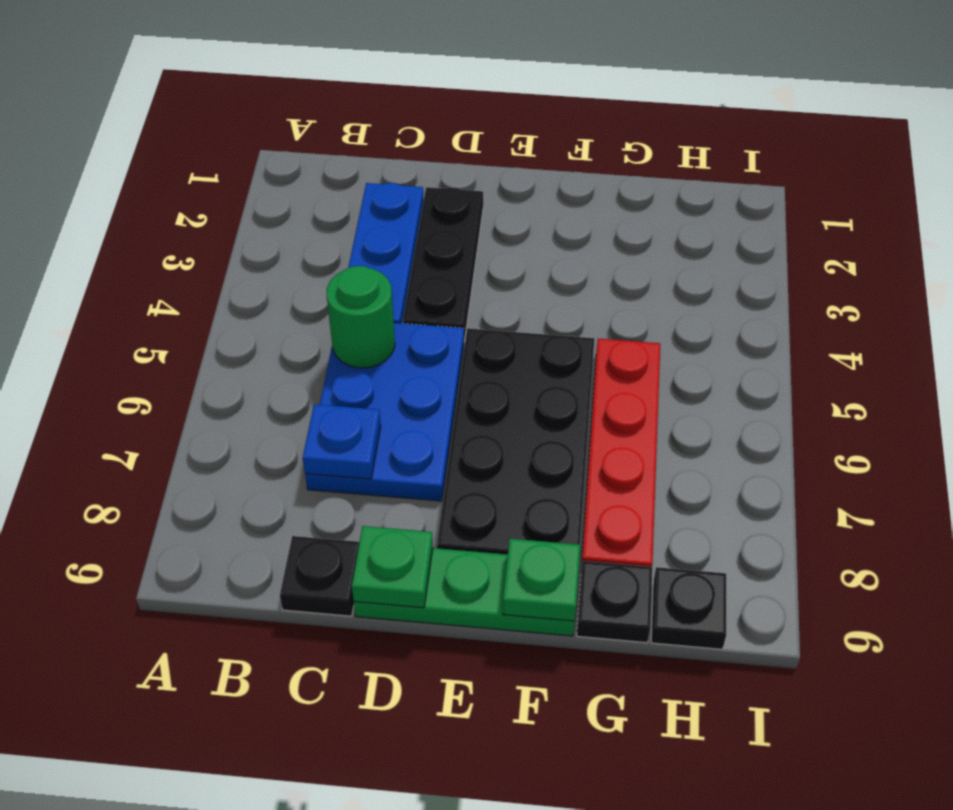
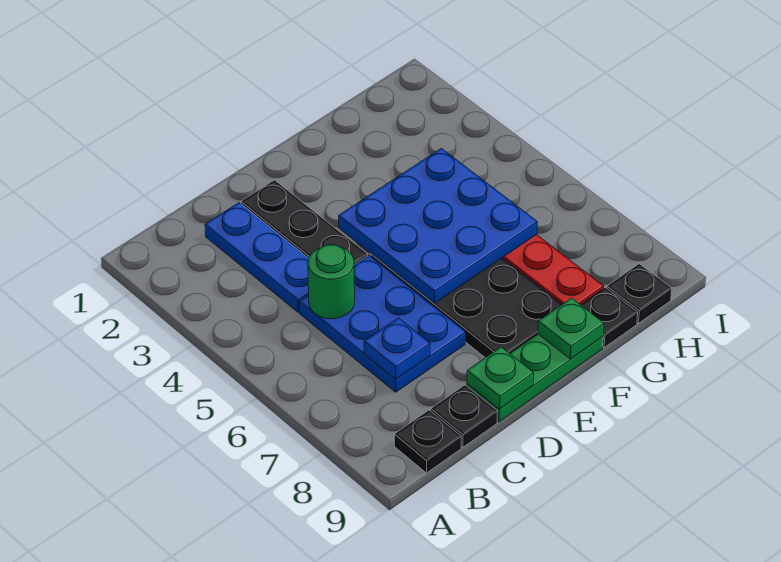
none -> black 1x1 plate [394,410,461,473]
none -> blue 3x3 plate [339,148,537,304]

